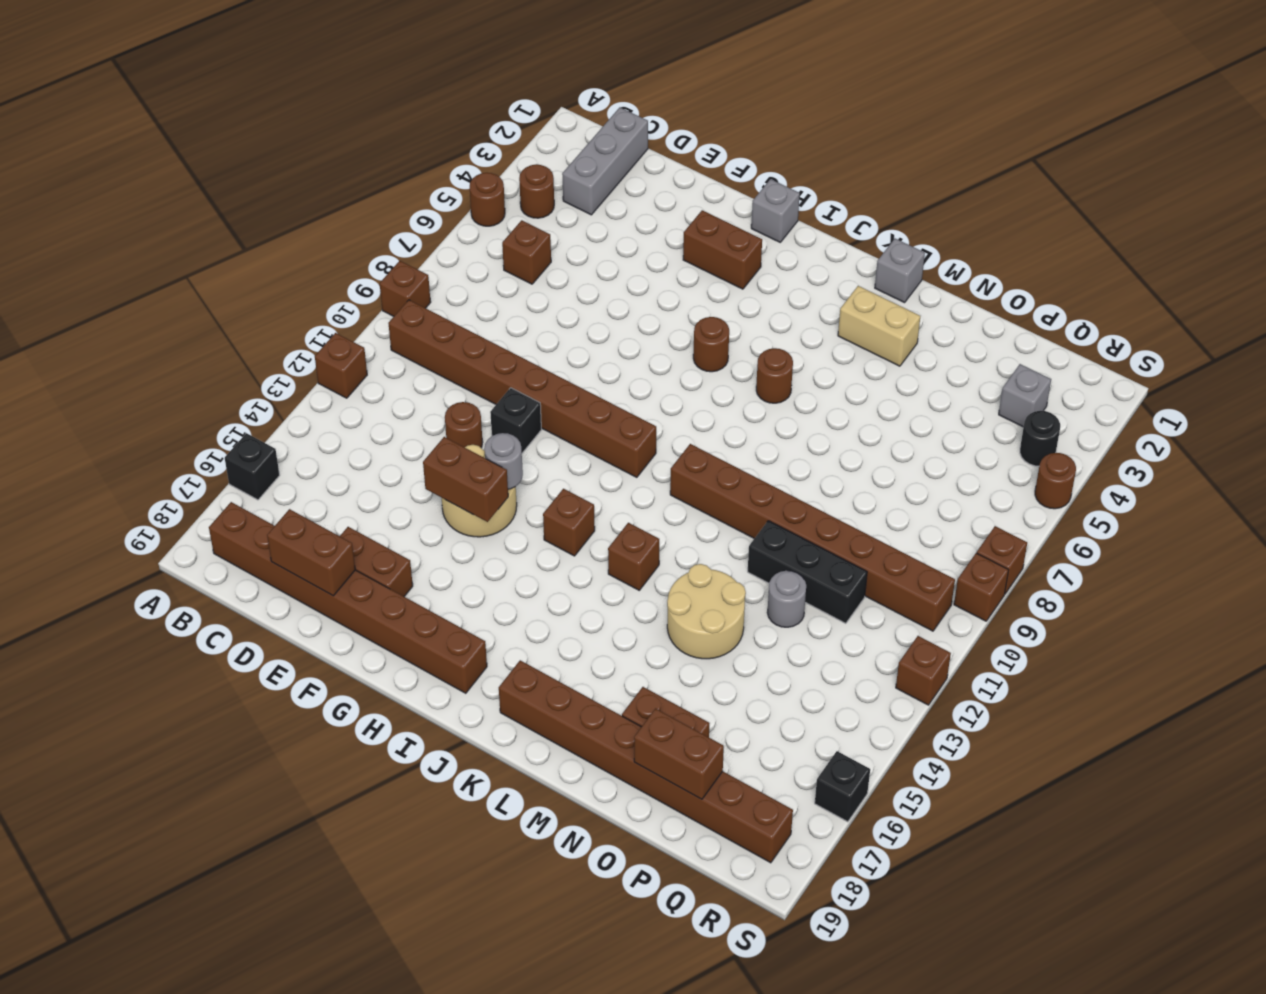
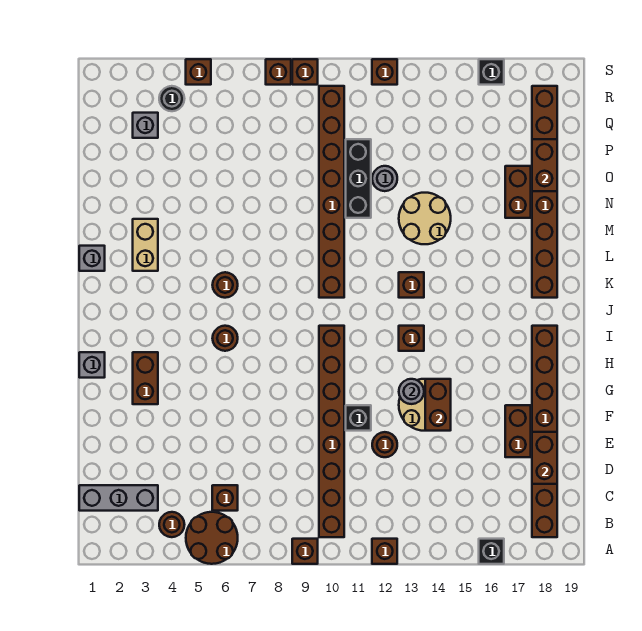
brown 1x1 round brick [470,173,505,226] -> brown 2x2 round brick [186,512,238,564]
brown 1x1 round brick [1035,453,1076,509] -> brown 1x1 brick [186,59,211,85]

